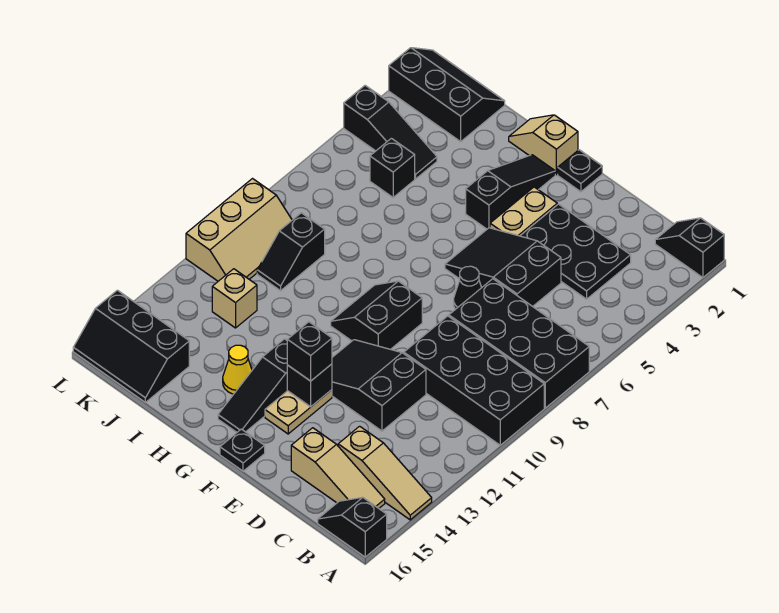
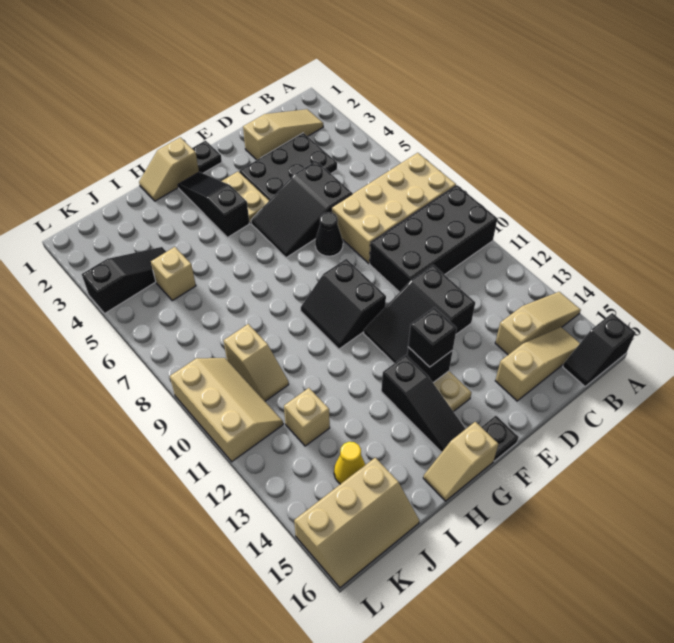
black 1x2 slope [655,218,724,278] -> none
black 2x4 brick [449,279,589,408] -> tan 2x4 brick [332,153,456,263]
none -> tan 1x3 slope [243,109,323,160]
none -> tan 1x2 slope [423,422,498,501]
yellow 1x1 cone [223,345,252,394] -> yellow 1x1 cone moved to [334,442,365,484]
black 2x3 slope [389,48,505,142] -> none
black 1x1 brick [370,138,415,197] -> tan 1x1 brick [151,247,196,301]
black 1x2 slope [257,213,325,291] -> tan 1x2 slope [224,324,289,401]
black 2x3 slope [73,290,189,402] -> tan 2x3 slope [294,458,419,588]

